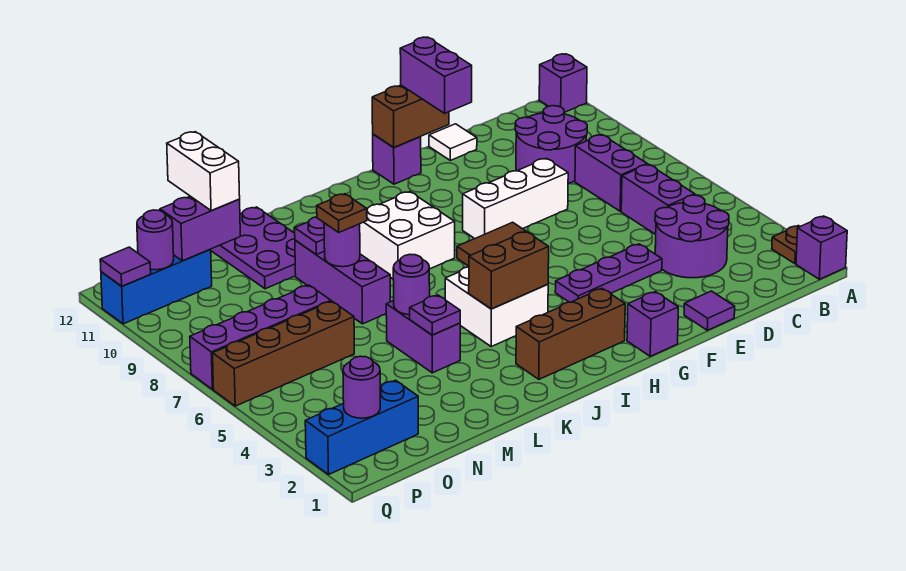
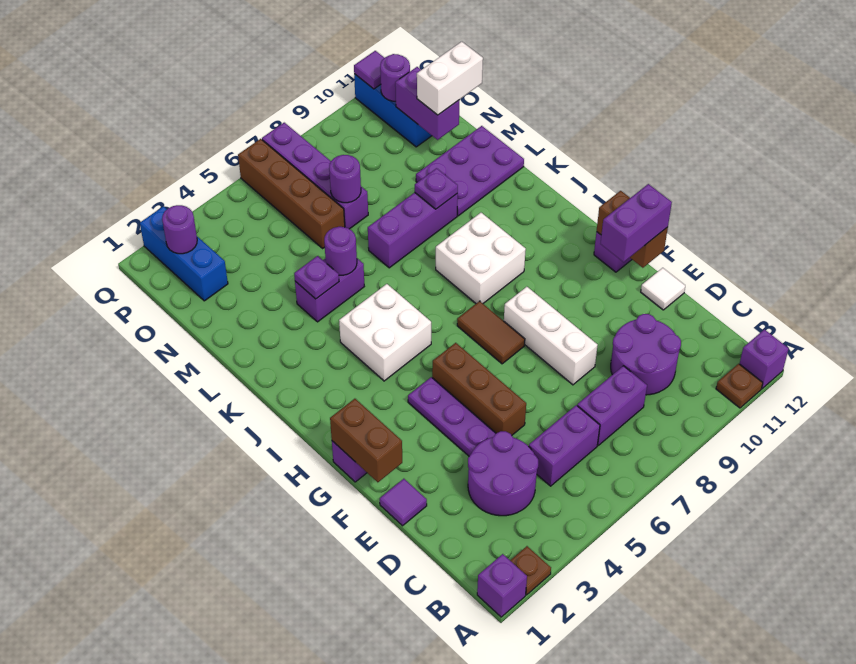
brown 1x3 brick [516,288,625,379] -> brown 1x3 brick moved to [432,343,526,435]
brown 1x2 brick [469,232,549,309] -> brown 1x2 brick moved to [330,399,402,482]
purple 1x1 round brick [324,223,360,267] -> purple 1x1 round brick moved to [329,155,361,203]
brown 1x1 plate [317,194,367,232] -> brown 1x1 plate moved to [716,364,763,408]

